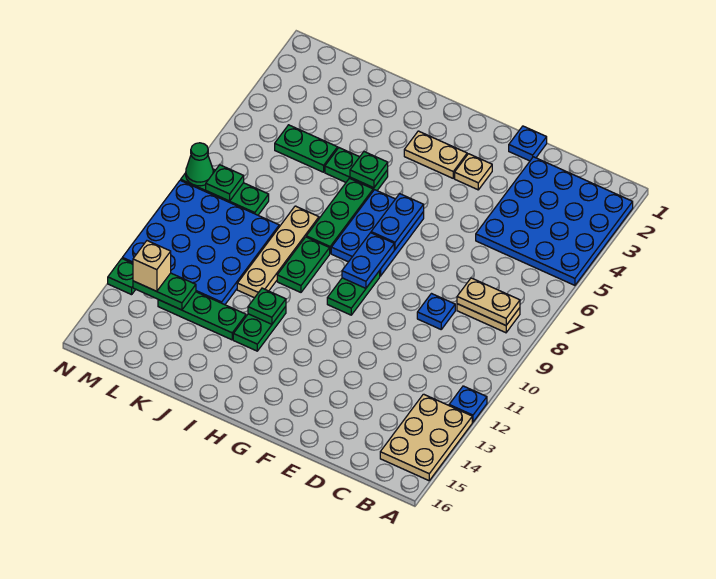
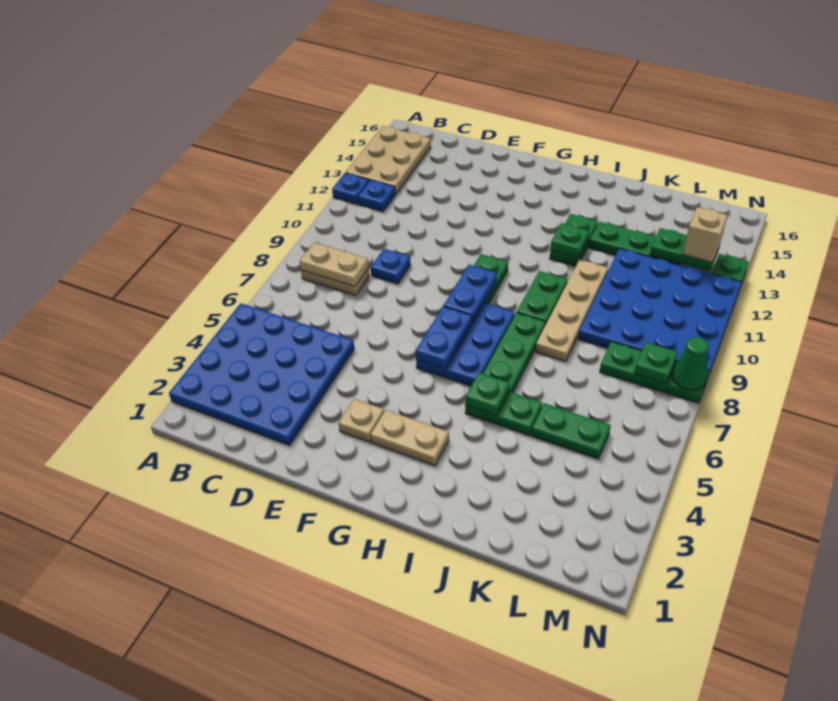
blue 1x1 plate [509,126,547,161] -> blue 1x1 plate moved to [358,180,395,212]

